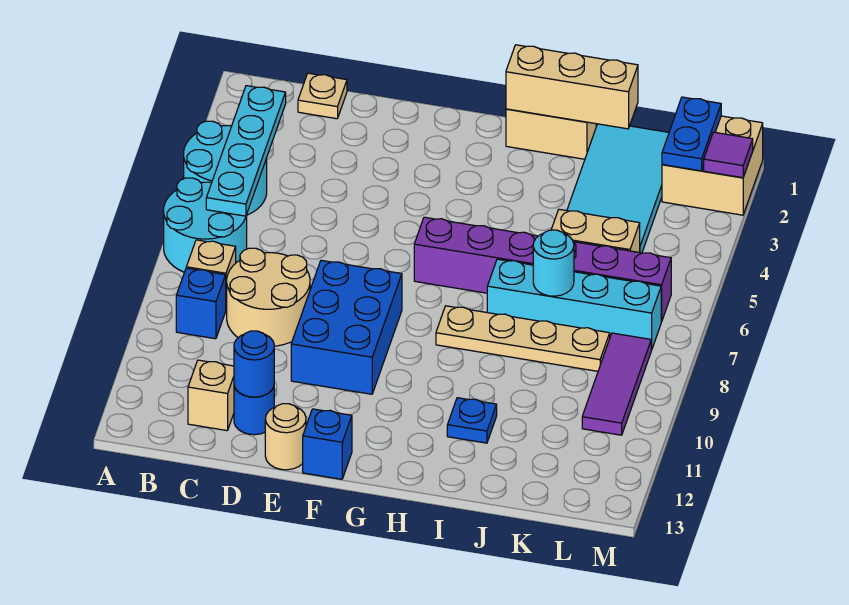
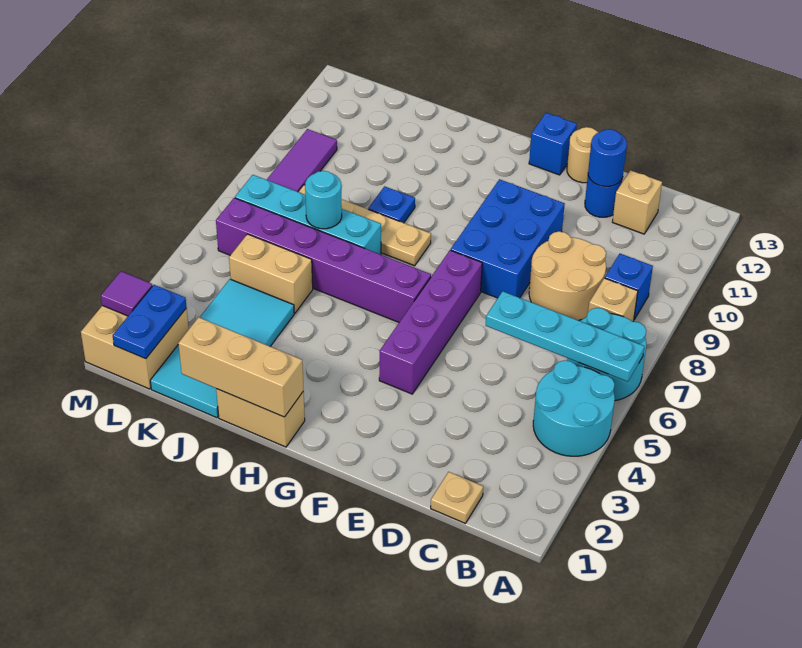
cyan 1x4 plate [206,86,286,216] -> cyan 1x4 plate turned to [486,291,644,382]
none -> purple 1x4 brick [379,250,482,394]
blue 1x1 plate [447,398,497,443] -> blue 1x1 plate moved to [368,186,415,223]

